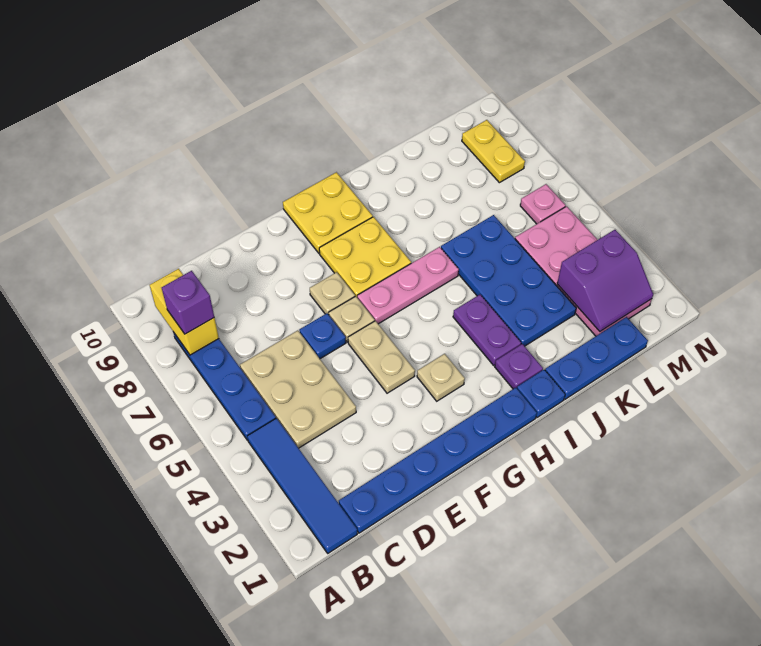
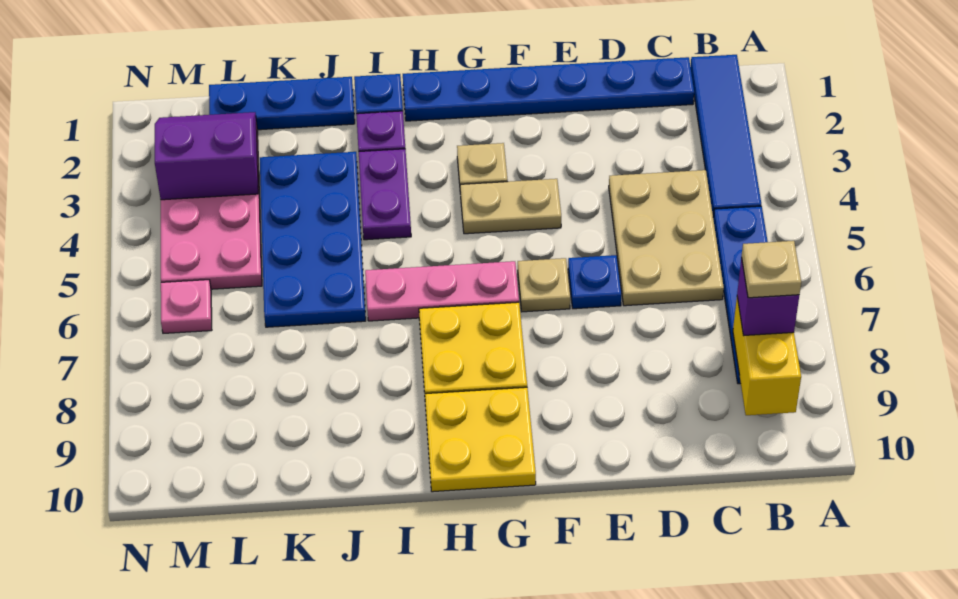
tan 1x2 plate [348,321,415,393] -> tan 1x2 plate turned to [460,179,561,234]
tan 1x1 plate [310,272,355,315] -> tan 1x1 plate moved to [742,241,801,298]
yellow 1x2 plate [462,120,525,183] -> none

